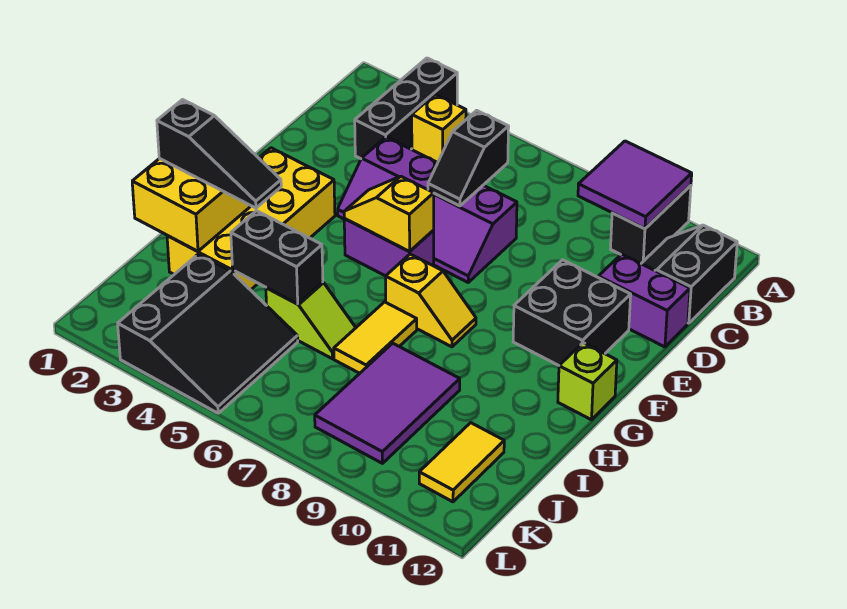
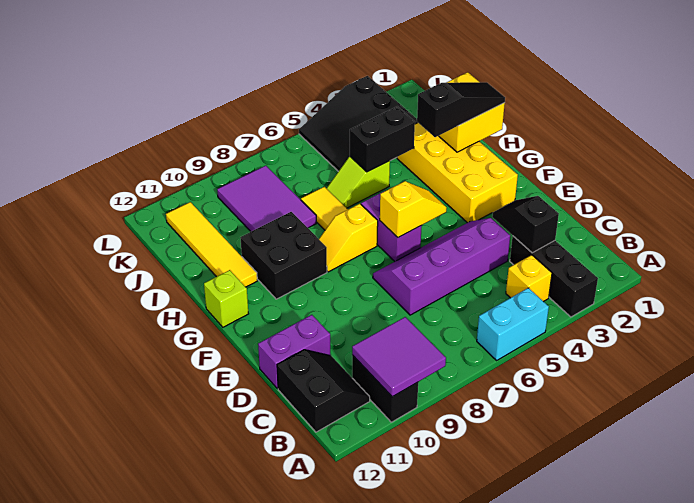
none -> cyan 1x2 brick [477,288,549,360]
black 1x2 slope [428,110,509,206] -> black 1x2 slope moved to [492,196,559,253]
black 2x2 brick [513,260,631,365] -> black 2x2 brick moved to [240,212,327,299]
purple 1x2 brick [344,218,434,276] -> purple 1x2 brick turned to [361,191,422,261]
black 1x3 slope [157,100,281,208] -> black 1x3 slope turned to [417,82,505,137]
yellow 1x2 tile [419,423,504,502] -> yellow 1x4 tile [166,202,257,287]

